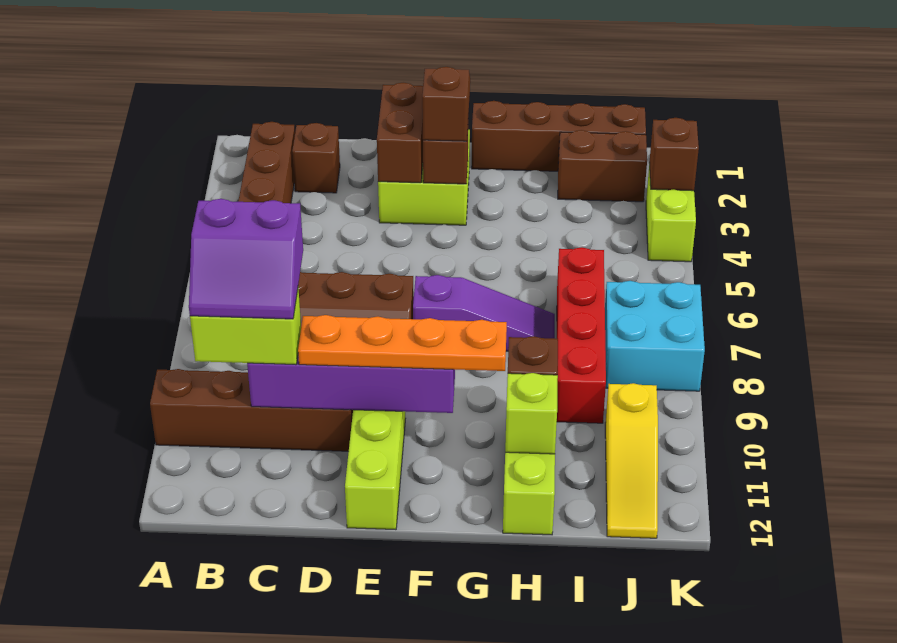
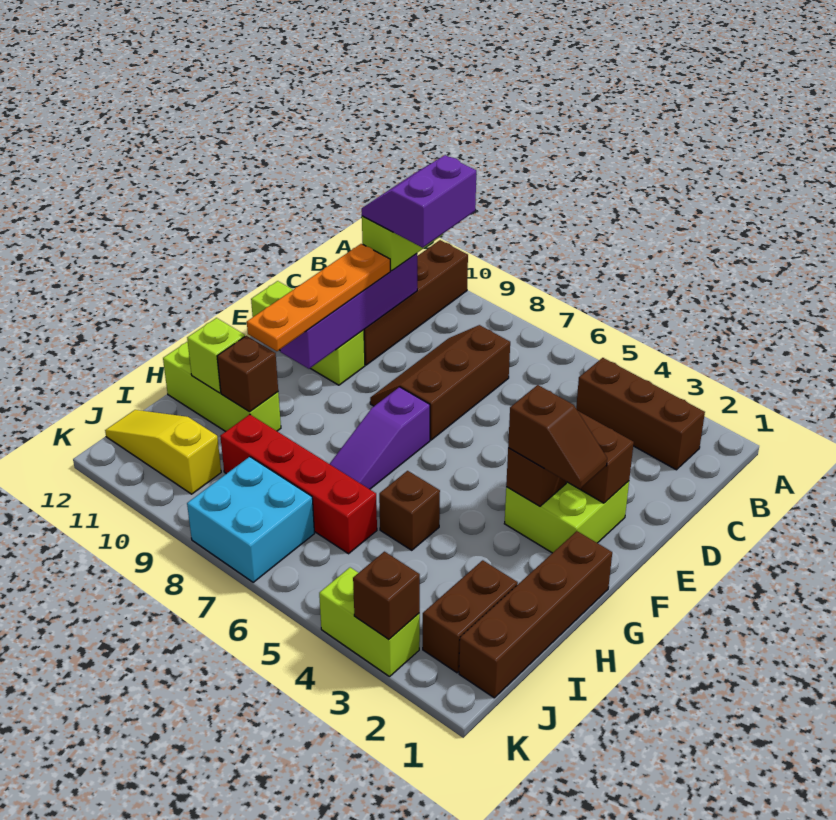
brown 1x1 brick [292,123,340,193] -> brown 1x1 brick moved to [379,471,440,550]

